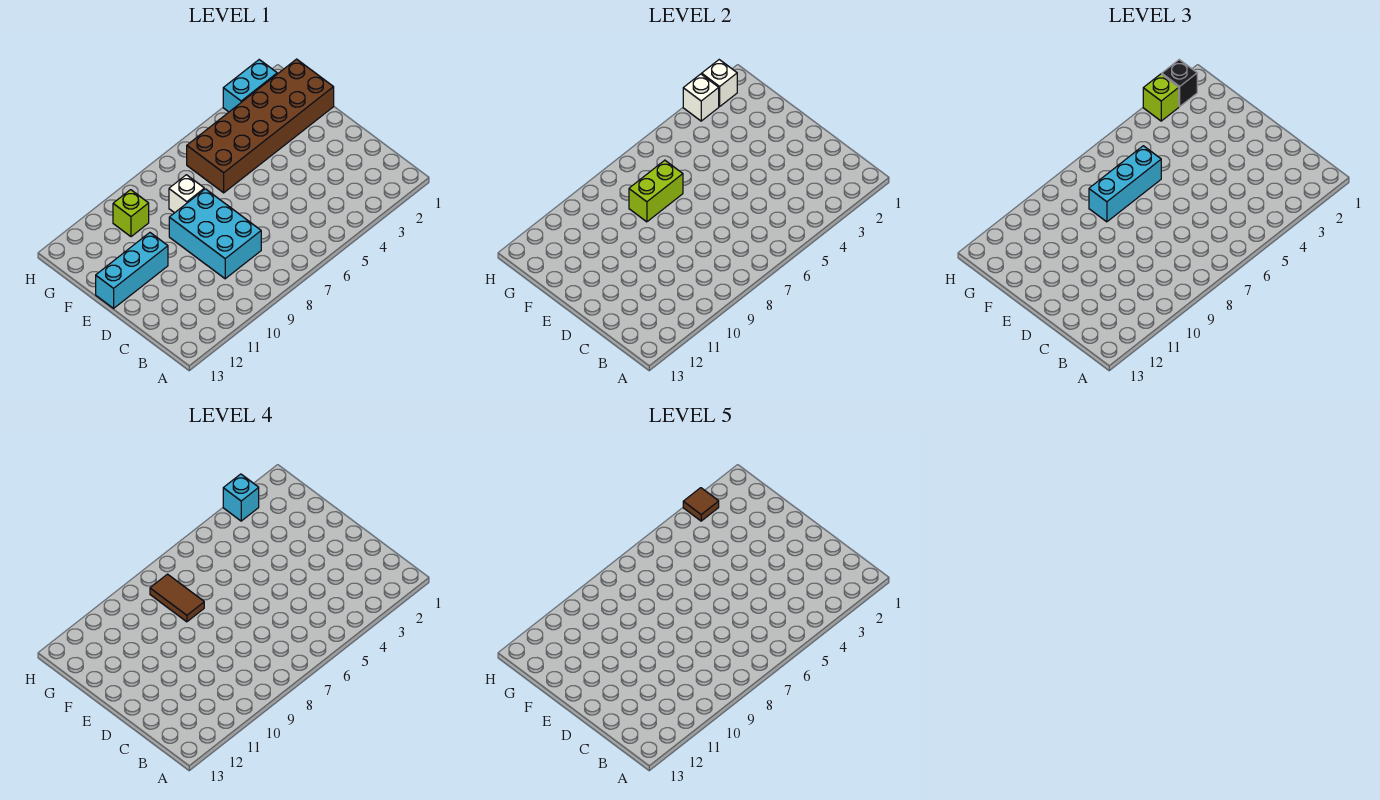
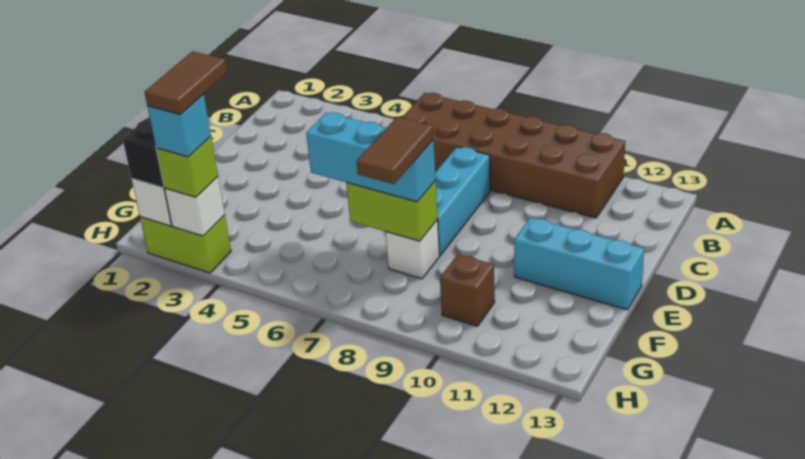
cyan 2x3 brick [169,189,261,279] -> cyan 1x3 brick [435,147,490,255]
brown 2x6 brick [187,59,334,193] -> brown 2x6 brick moved to [402,93,625,218]
lime 1x1 brick [113,190,149,237] -> brown 1x1 brick [440,254,495,326]
cyan 1x2 brick [223,60,277,112] -> lime 1x2 brick [140,215,231,273]
brown 1x1 tile [683,488,719,521] -> brown 1x2 tile [145,51,227,114]

